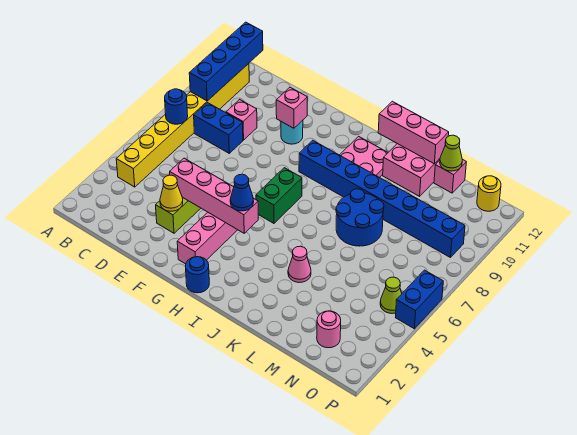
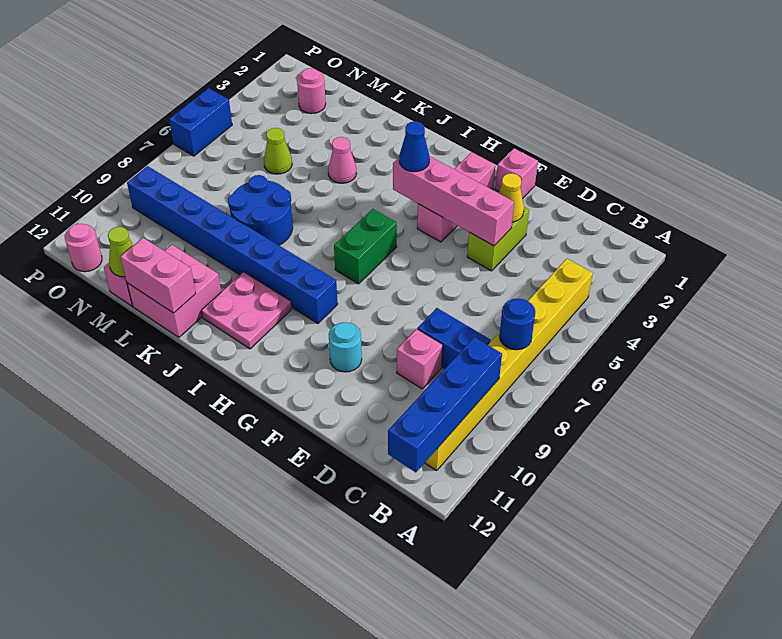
pink 1x1 brick [276,87,307,128] -> pink 1x1 brick moved to [495,148,538,199]
blue 1x1 round brick [186,257,209,293] -> none
pink 1x3 brick [378,101,449,164] -> pink 1x2 brick [120,238,196,313]
lime 1x1 cone [380,277,402,313] -> lime 1x1 cone moved to [264,128,292,174]
yellow 1x1 round brick [477,176,501,211] -> pink 1x1 round brick [65,224,102,272]

